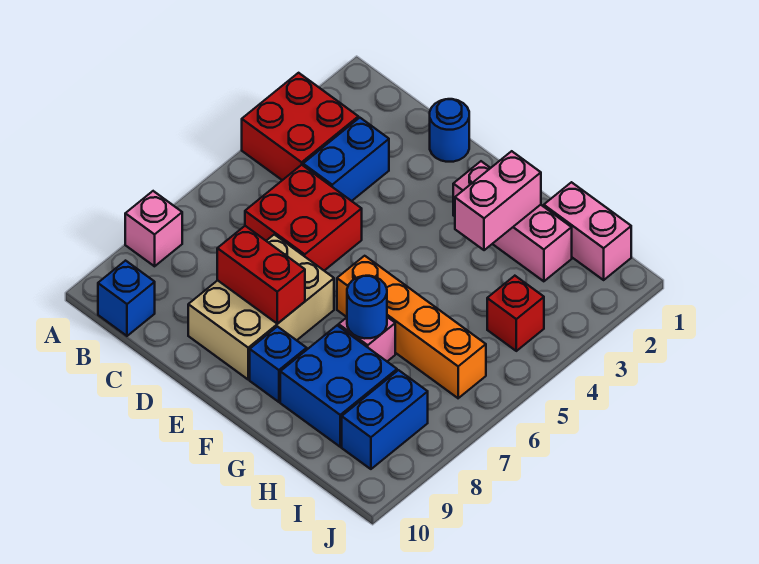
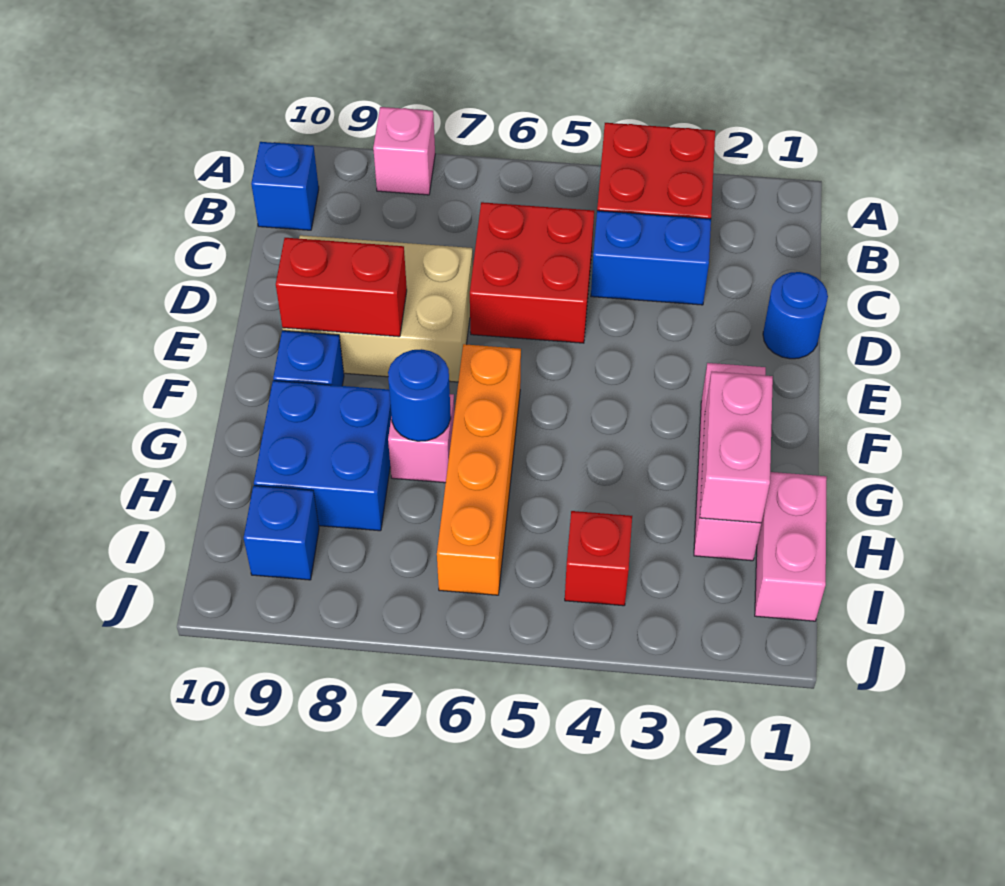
red 1x2 brick [217,226,305,324] -> red 1x2 brick turned to [276,238,407,337]
pink 1x2 brick [455,151,541,250] -> pink 1x2 brick turned to [700,372,773,523]
blue 1x2 brick [342,370,428,469] -> blue 1x1 brick [244,486,319,580]

